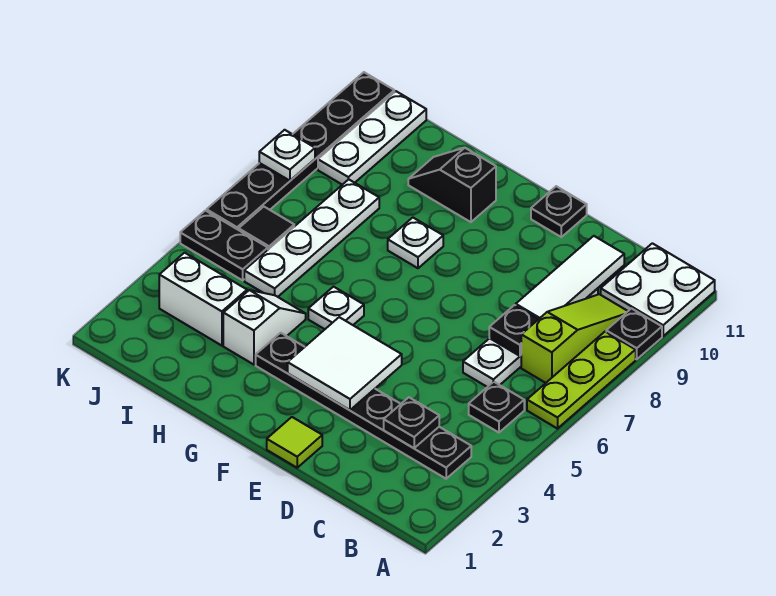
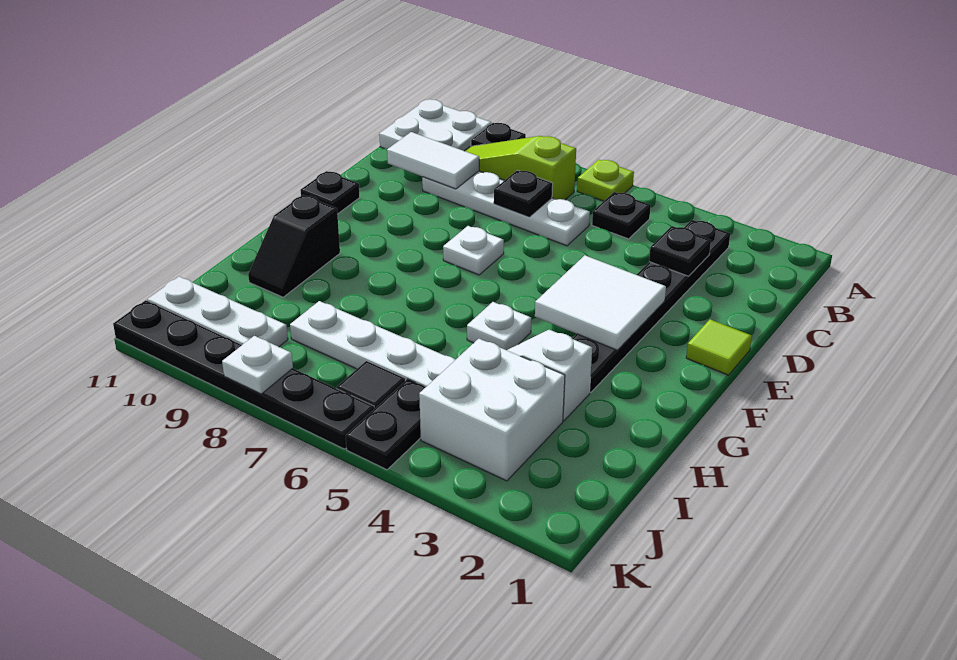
lime 1x3 plate [527,332,636,429] -> lime 1x1 plate [577,160,634,201]
white 1x3 tile [516,236,624,319] -> white 1x2 tile [387,132,479,189]
white 1x1 plate [388,218,443,268] -> white 1x1 plate moved to [443,226,504,275]
white 1x2 brick [159,253,247,346] -> white 2x2 brick [419,339,565,481]

